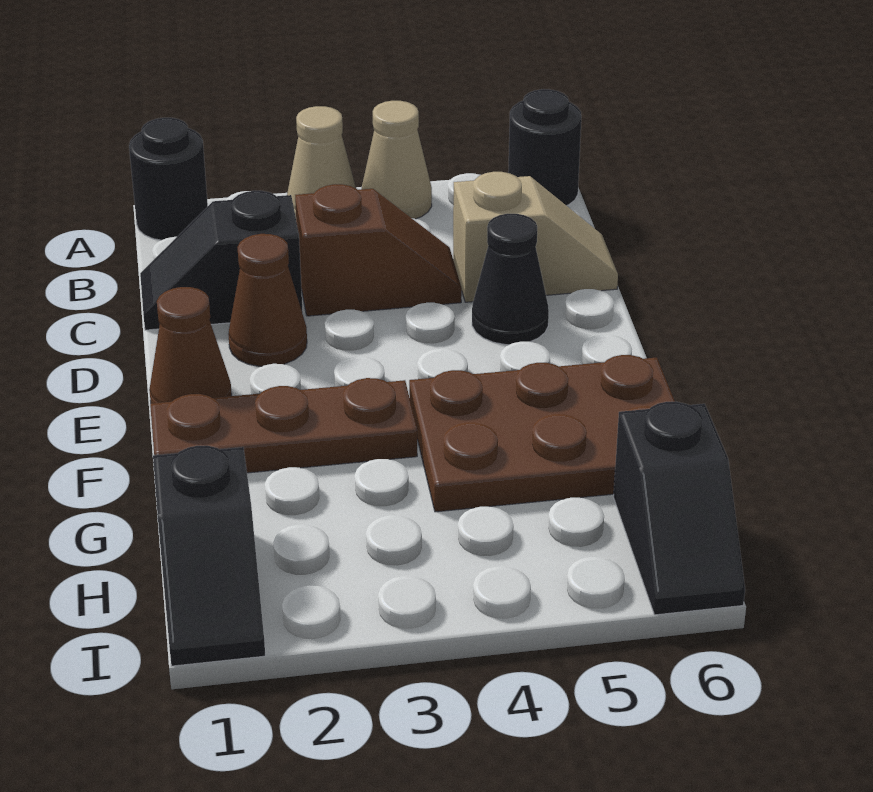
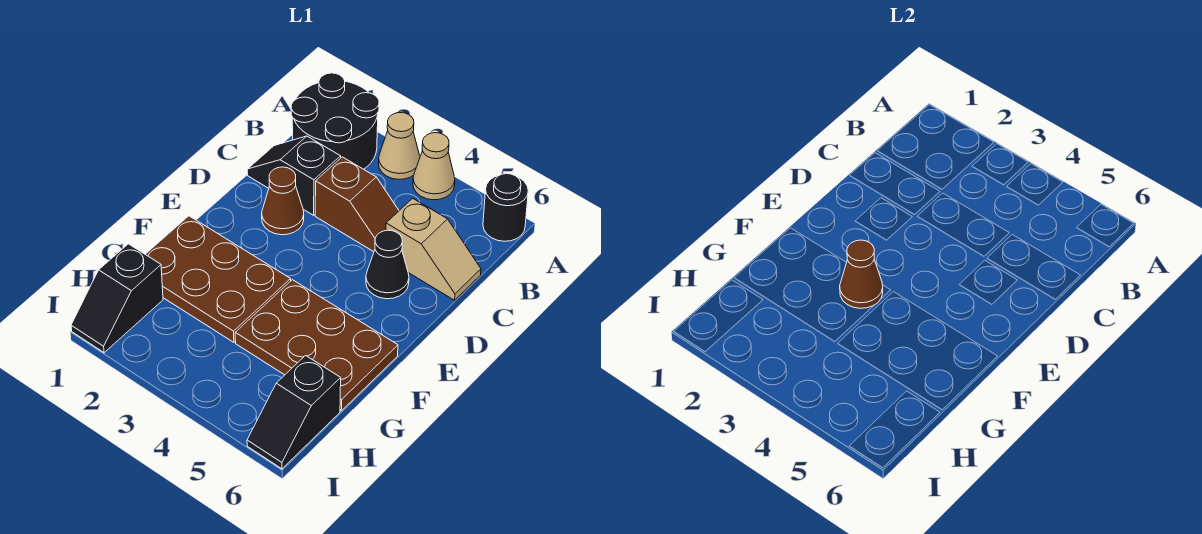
black 1x1 round brick [129,118,208,240] -> black 2x2 round brick [291,73,379,169]
brown 1x1 cone [149,287,232,403] -> brown 1x1 cone moved to [840,240,883,308]
brown 1x3 plate [150,378,417,473] -> brown 2x3 plate [145,216,291,342]

